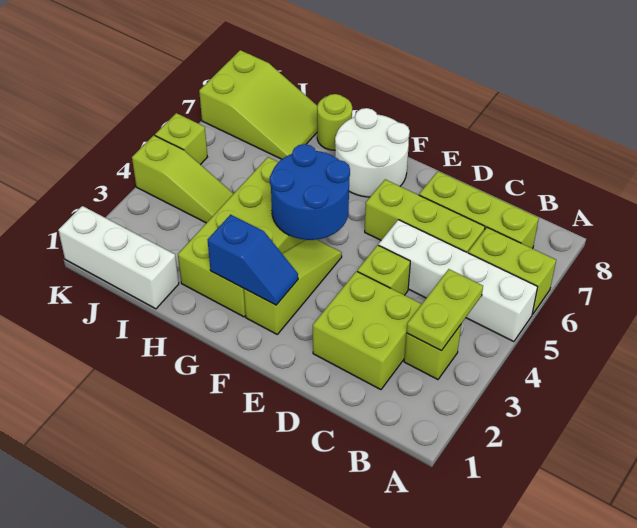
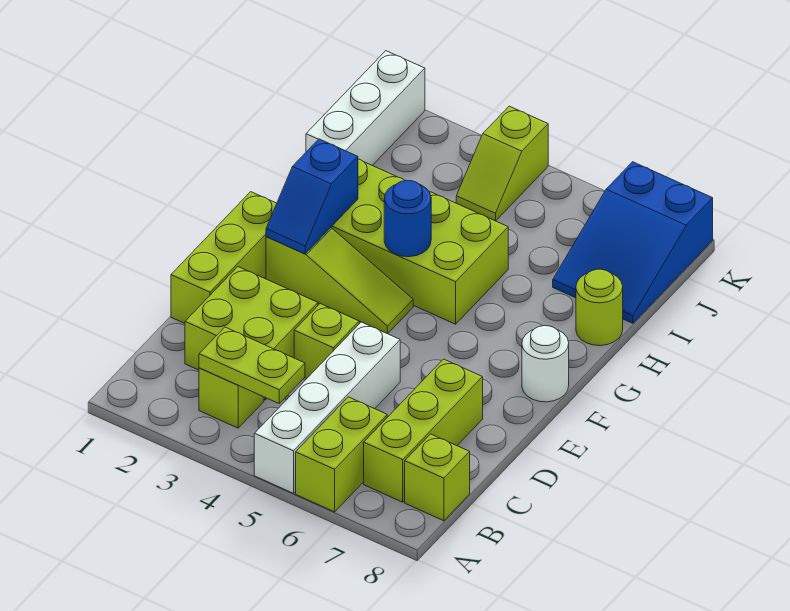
lime 1x3 brick [365,179,485,253] -> lime 1x3 brick moved to [171,192,277,323]
blue 2x2 round brick [270,144,350,240] -> blue 1x1 round brick [384,180,431,257]
white 2x2 round brick [335,108,410,197] -> white 1x1 round brick [522,326,569,402]
lime 1x3 slope [132,135,233,223] -> lime 1x2 slope [456,106,548,221]
lime 2x3 slope [199,50,318,159] -> blue 2x3 slope [553,162,713,323]
lime 1x1 brick [155,113,207,165] -> lime 1x1 brick moved to [405,434,470,521]

